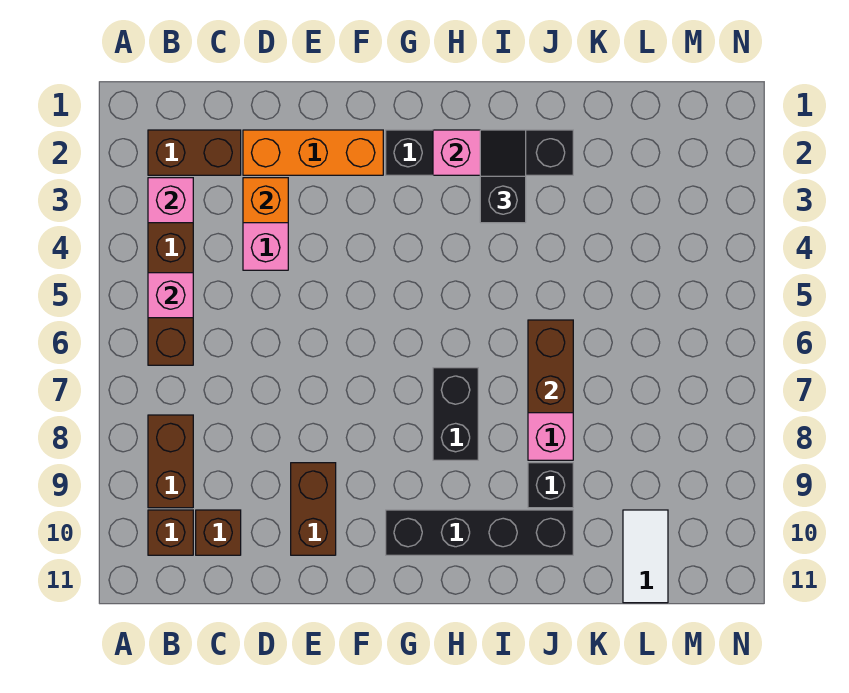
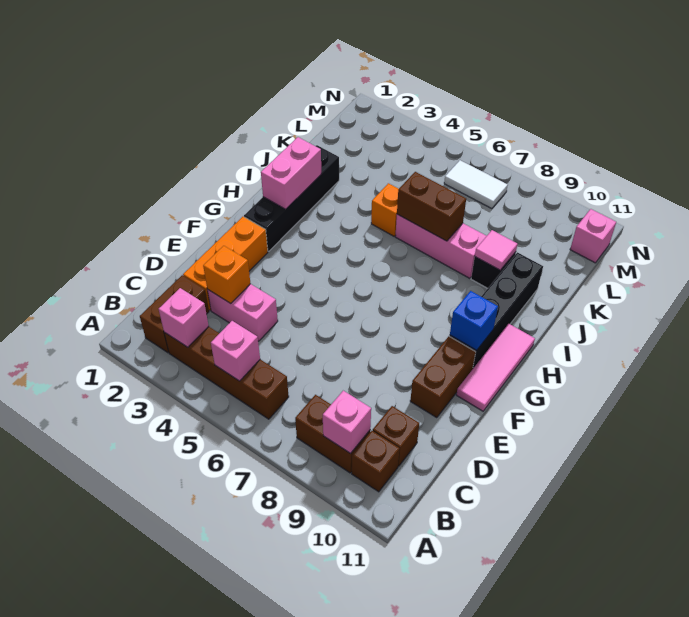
none -> pink 1x1 brick [323,391,371,453]
brown 1x2 brick [291,463,336,555] -> brown 1x2 brick turned to [410,336,476,418]
none -> pink 1x3 tile [456,324,535,411]
none -> blue 1x1 brick [450,291,498,350]
black 1x2 brick [433,368,478,460] -> none
black 1x2 slope [480,130,526,223] -> none
none -> orange 1x1 brick [371,183,398,236]
none -> pink 1x1 tile [475,230,517,270]
white 1x2 tile [623,510,668,603] -> white 1x2 tile moved to [444,160,508,209]
none -> pink 1x1 brick [570,209,616,263]

